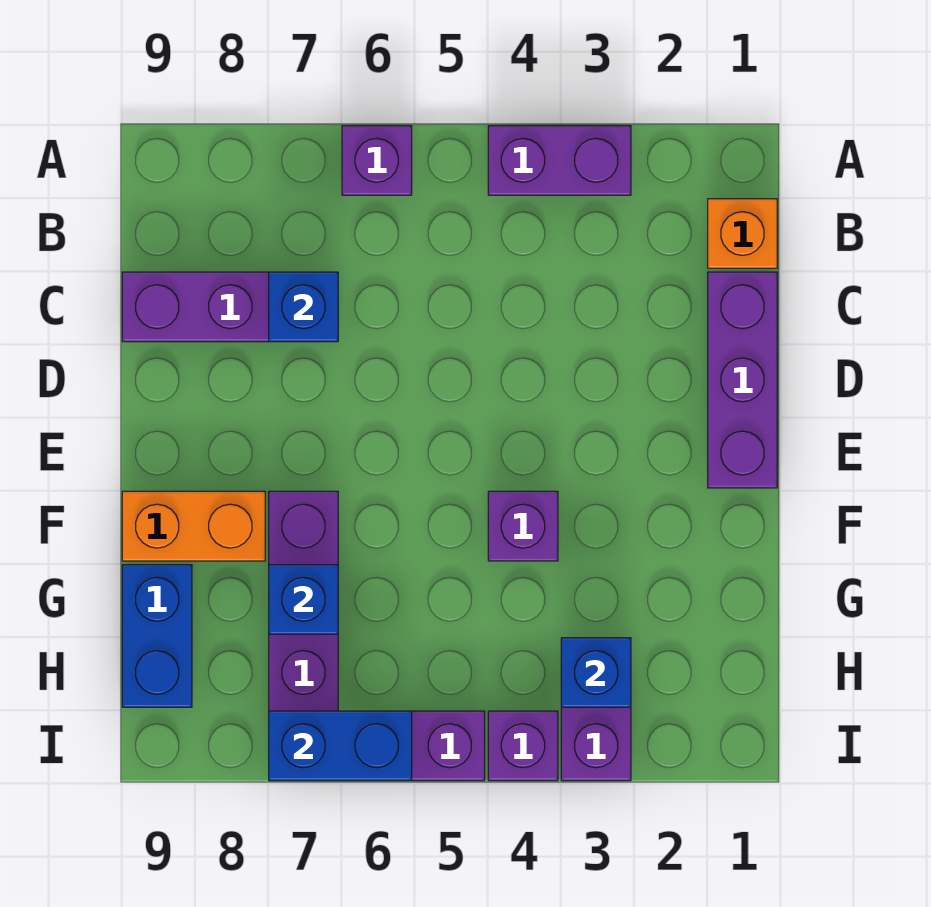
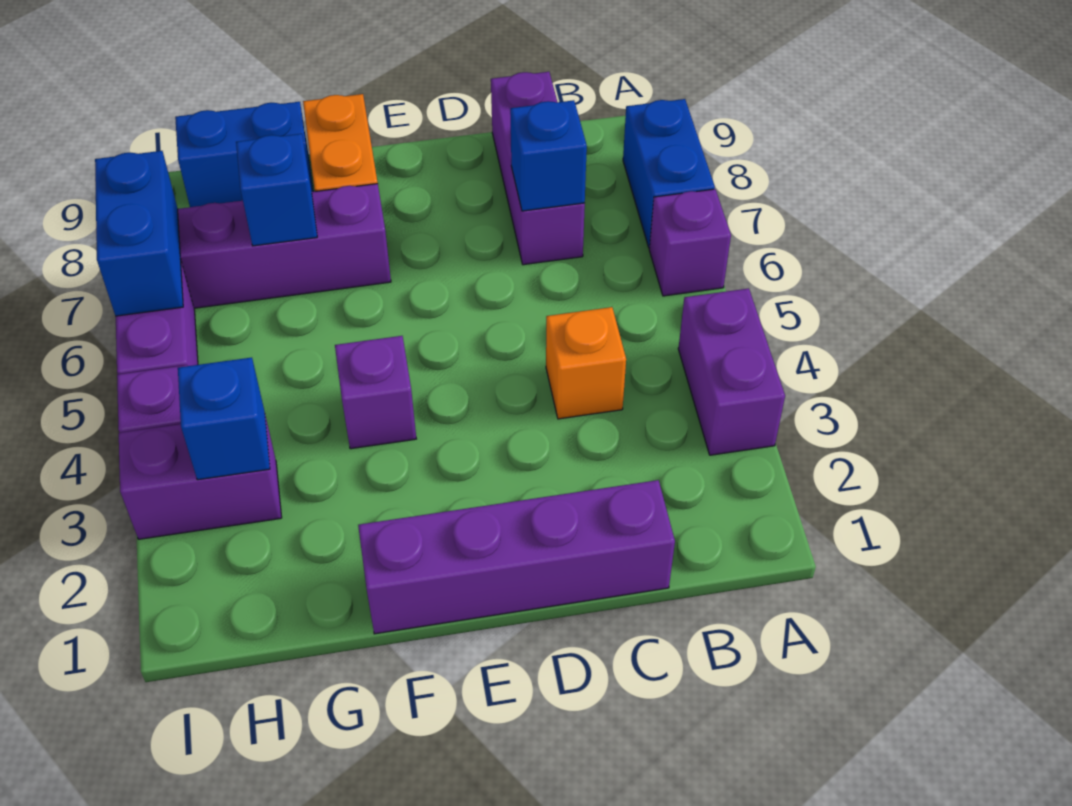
none -> blue 1x2 brick [623,99,715,248]
orange 1x1 brick [708,199,777,268] -> orange 1x1 brick moved to [546,307,626,419]
purple 1x3 brick [708,272,777,488] -> purple 1x4 brick [358,480,675,634]

